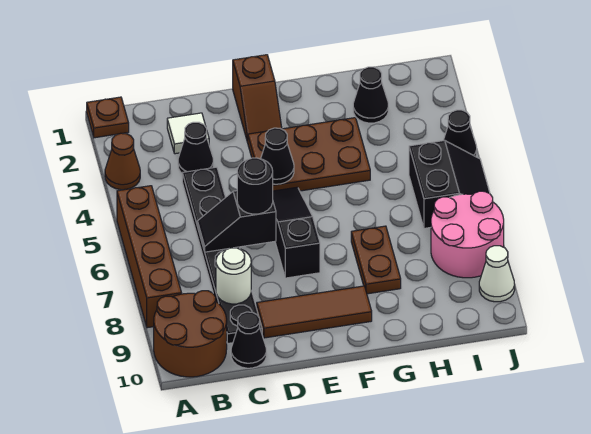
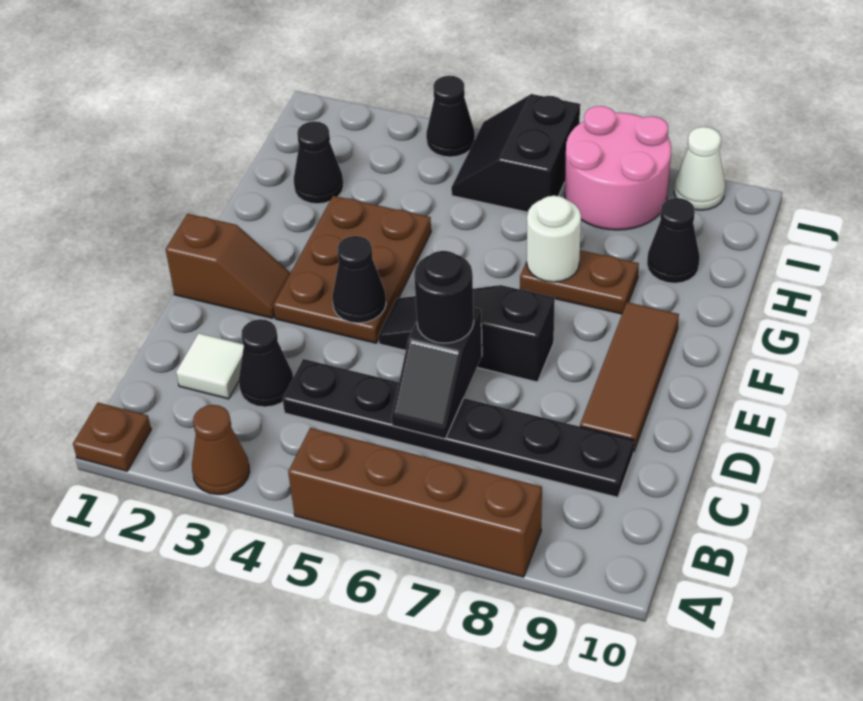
brown 2x2 round brick [154,291,227,377] -> none
white 1x1 round brick [216,248,251,304] -> white 1x1 round brick moved to [527,196,581,282]
black 1x1 cone [231,312,266,368] -> black 1x1 cone moved to [647,198,700,283]
black 2x2 slope [409,140,490,228] -> black 2x2 slope turned to [451,94,580,212]

